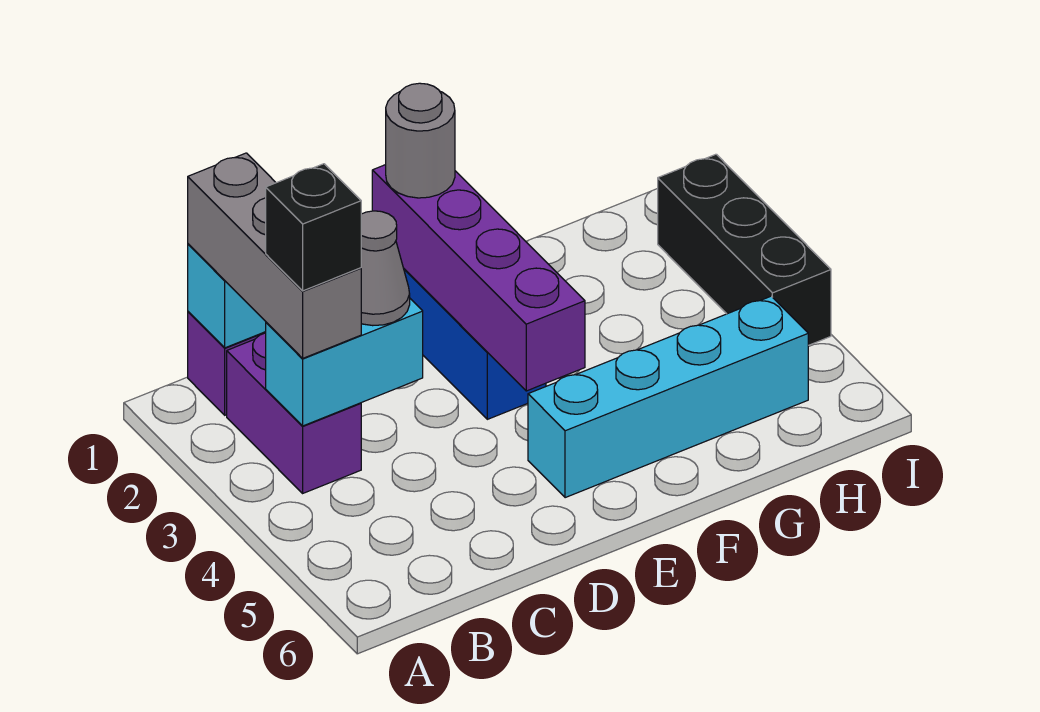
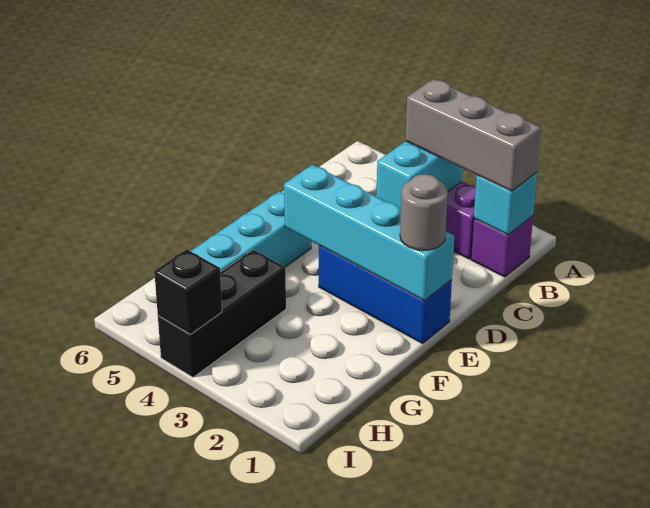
black 1x1 brick [266,164,361,291] -> black 1x1 brick moved to [154,249,222,335]
grey 1x1 cone [361,211,410,326] -> none
purple 1x4 brick [372,165,585,391] -> cyan 1x4 brick [284,165,454,301]
black 1x3 brick [658,154,831,345] -> black 1x3 brick turned to [158,250,286,377]

